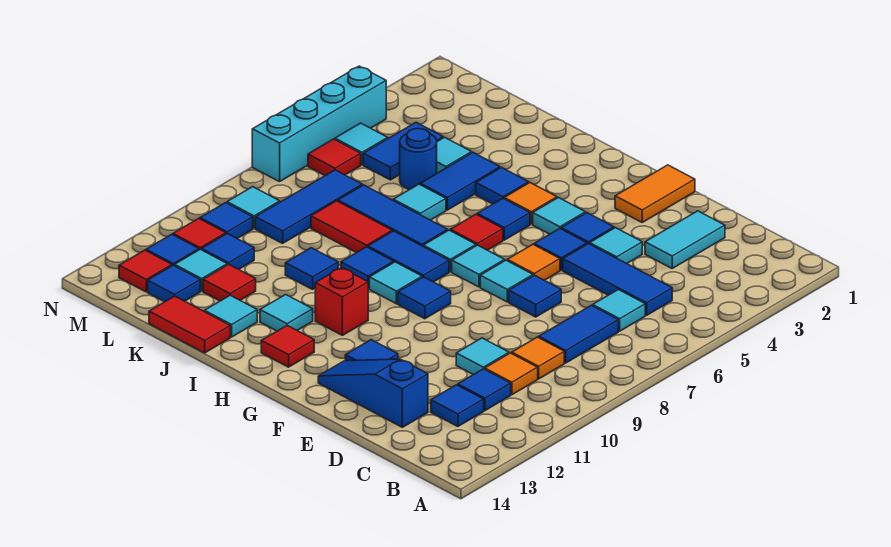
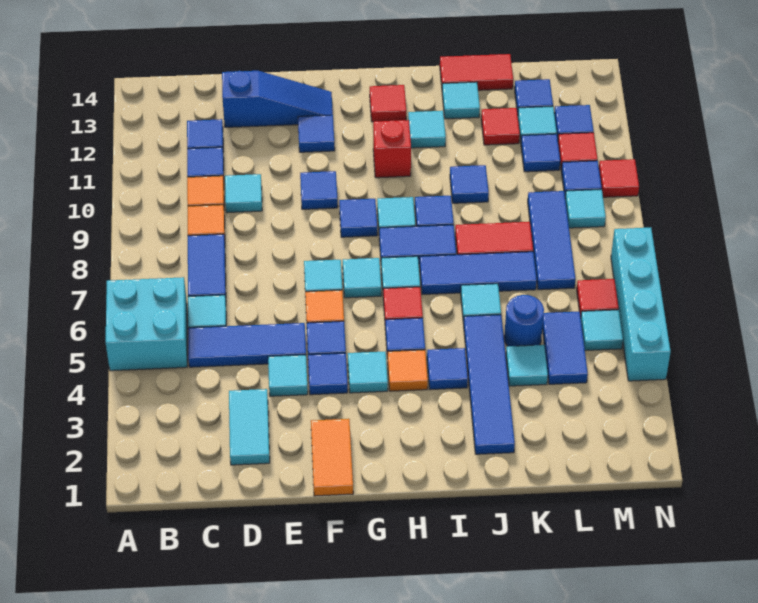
none -> cyan 2x2 brick [106,277,187,371]
blue 1x1 tile [509,275,561,317] -> blue 1x1 tile moved to [300,171,338,209]
blue 1x2 tile [420,153,500,210] -> blue 1x4 tile [463,315,515,454]
red 1x1 tile [119,250,172,292] -> red 1x1 tile moved to [599,159,639,197]

